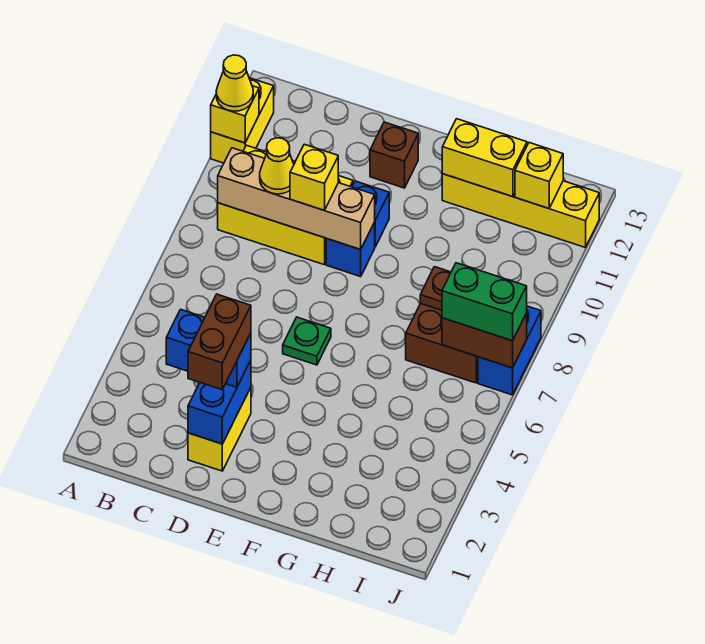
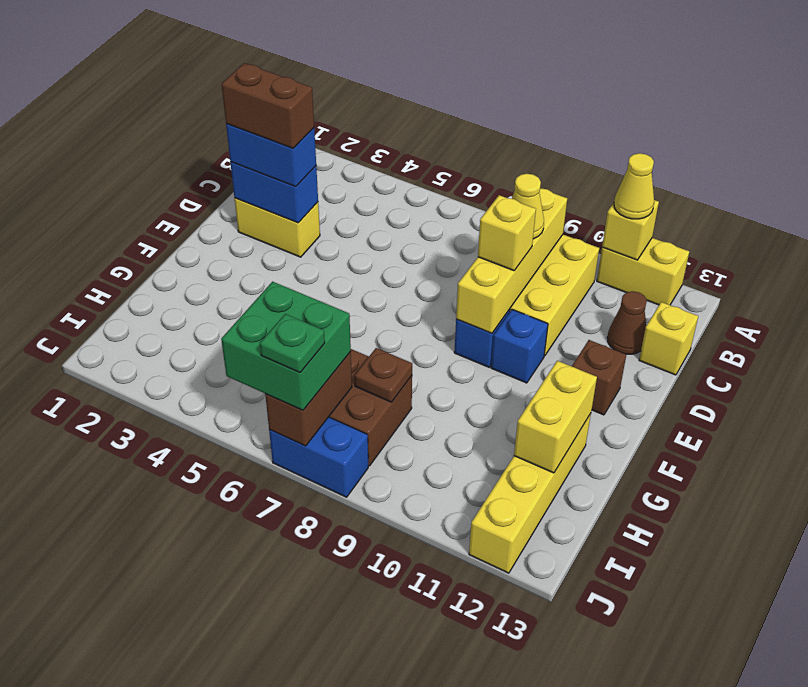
tan 1x4 brick [218,148,375,249] -> yellow 1x4 brick [456,188,567,333]
blue 1x2 brick [166,309,251,387] -> blue 1x2 brick turned to [226,124,316,187]
none -> brown 1x1 cone [607,291,647,354]
green 1x1 plate [283,317,331,365] -> green 1x1 plate moved to [260,314,325,373]
green 1x2 brick [442,263,527,341] -> green 2x2 brick [221,282,351,410]
yellow 1x1 brick [515,143,563,208] -> yellow 1x1 brick moved to [639,302,698,375]

